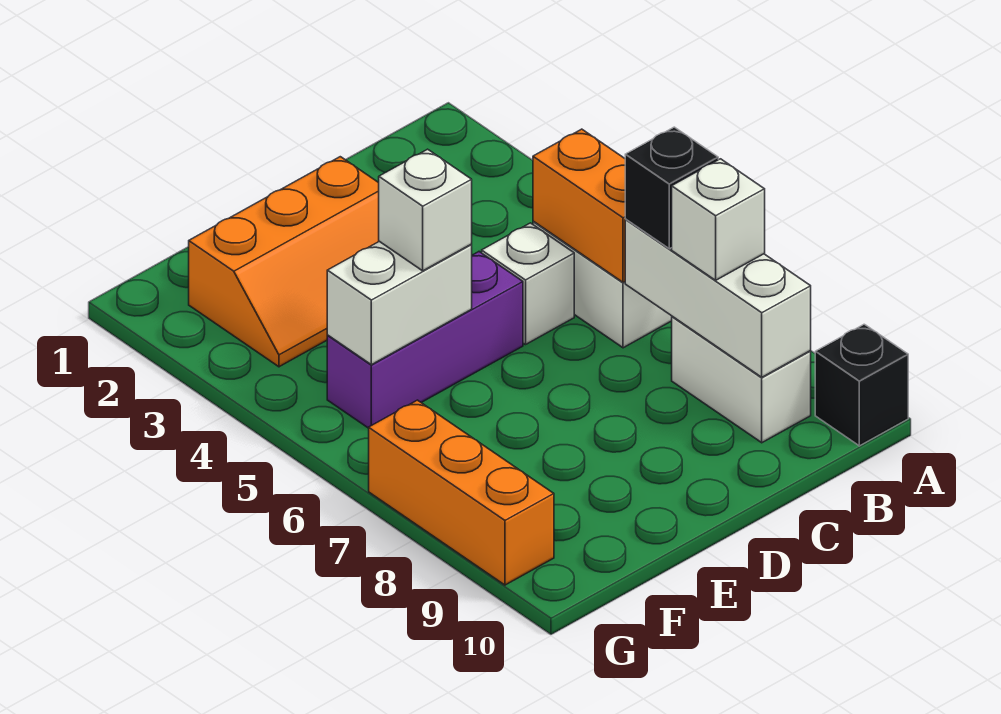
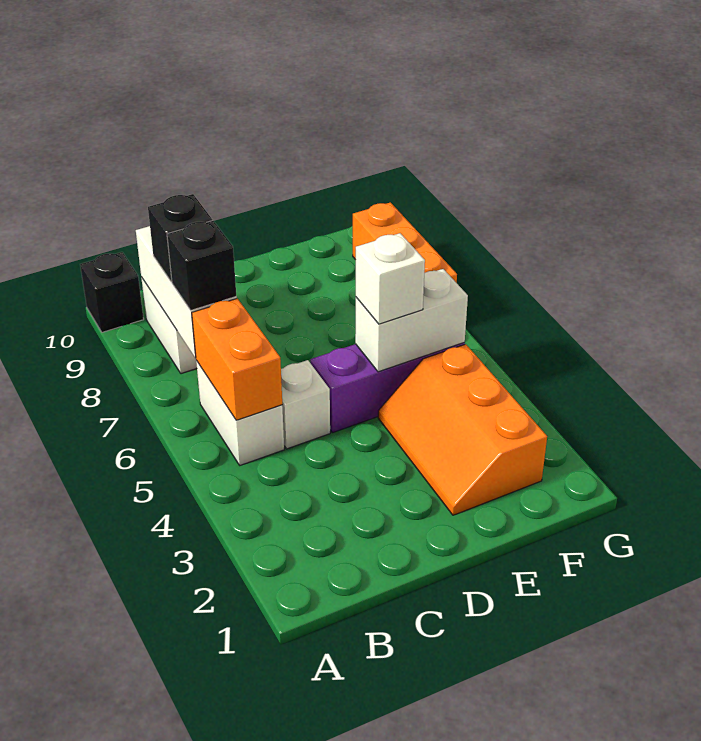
white 1x1 brick [672,159,765,280] -> black 1x1 brick [148,194,212,282]
orange 2x3 slope [189,157,379,367] -> orange 2x3 slope turned to [378,344,547,515]

